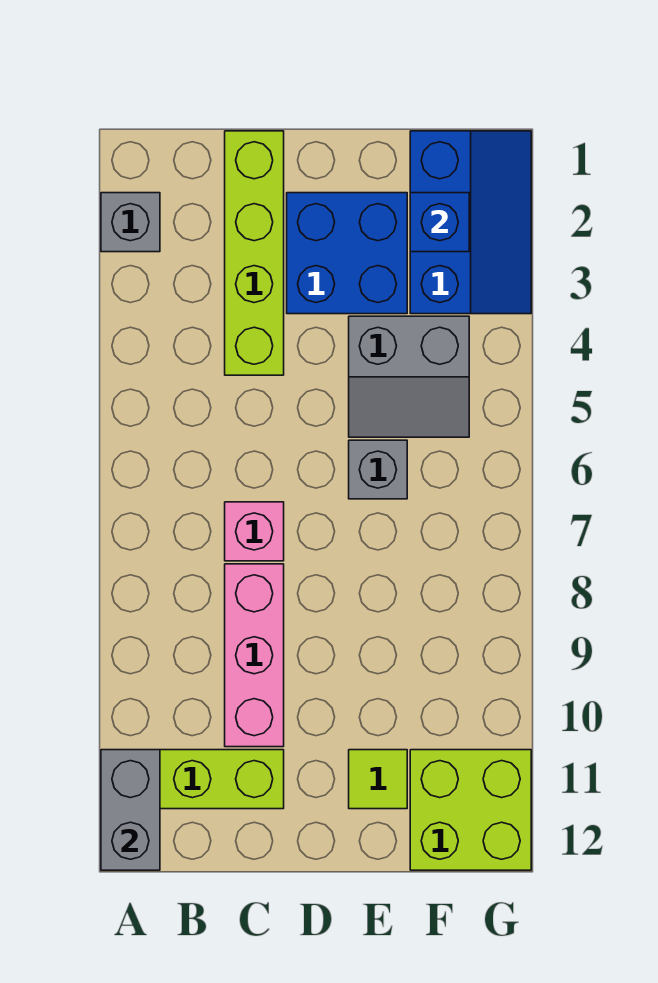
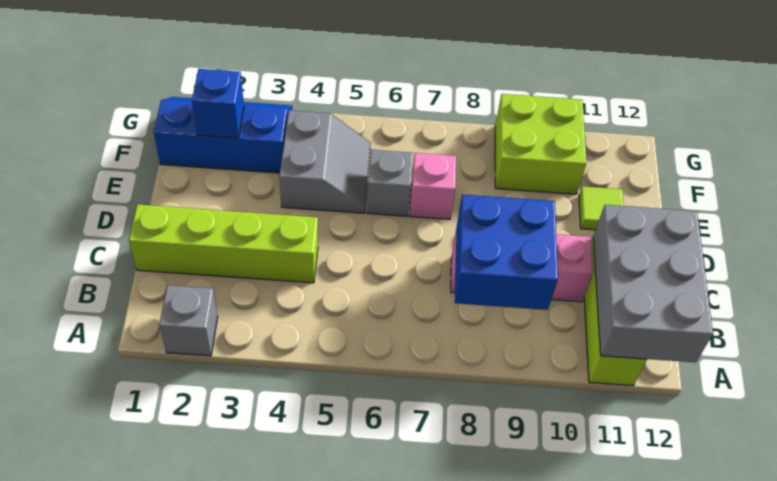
grey 1x2 brick [101,750,160,870] -> grey 2x3 brick [593,205,713,362]
pink 1x1 brick [225,502,284,561] -> pink 1x1 brick moved to [410,153,456,219]
blue 2x2 brick [287,193,407,314] -> blue 2x2 brick moved to [455,194,558,310]
lime 2x2 brick [410,750,531,870] -> lime 2x2 brick moved to [495,94,586,194]

